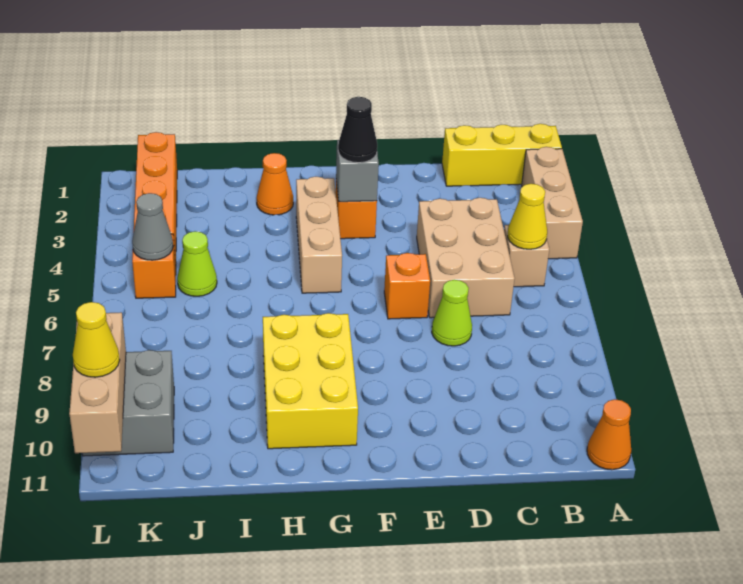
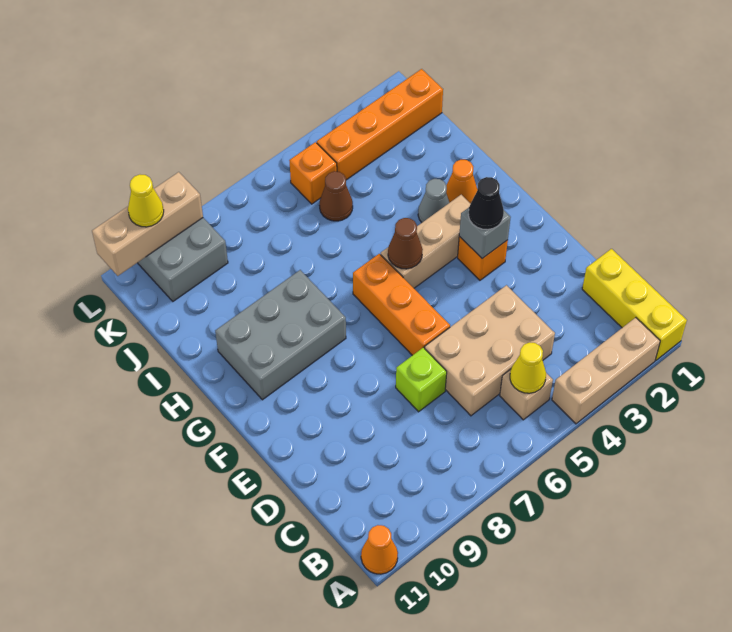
lime 1x1 cone [432,280,472,346] -> lime 1x1 brick [396,348,447,412]
orange 1x1 brick [384,253,430,319] -> orange 1x3 brick [353,254,450,355]
none -> brown 1x1 cone [388,218,423,269]
yellow 2x3 brick [263,313,358,449] -> grey 2x3 brick [215,270,346,400]
lime 1x1 cone [177,231,217,296] -> brown 1x1 cone [319,171,353,221]
grey 1x1 cone [132,193,173,260] -> grey 1x1 cone moved to [418,179,449,223]

